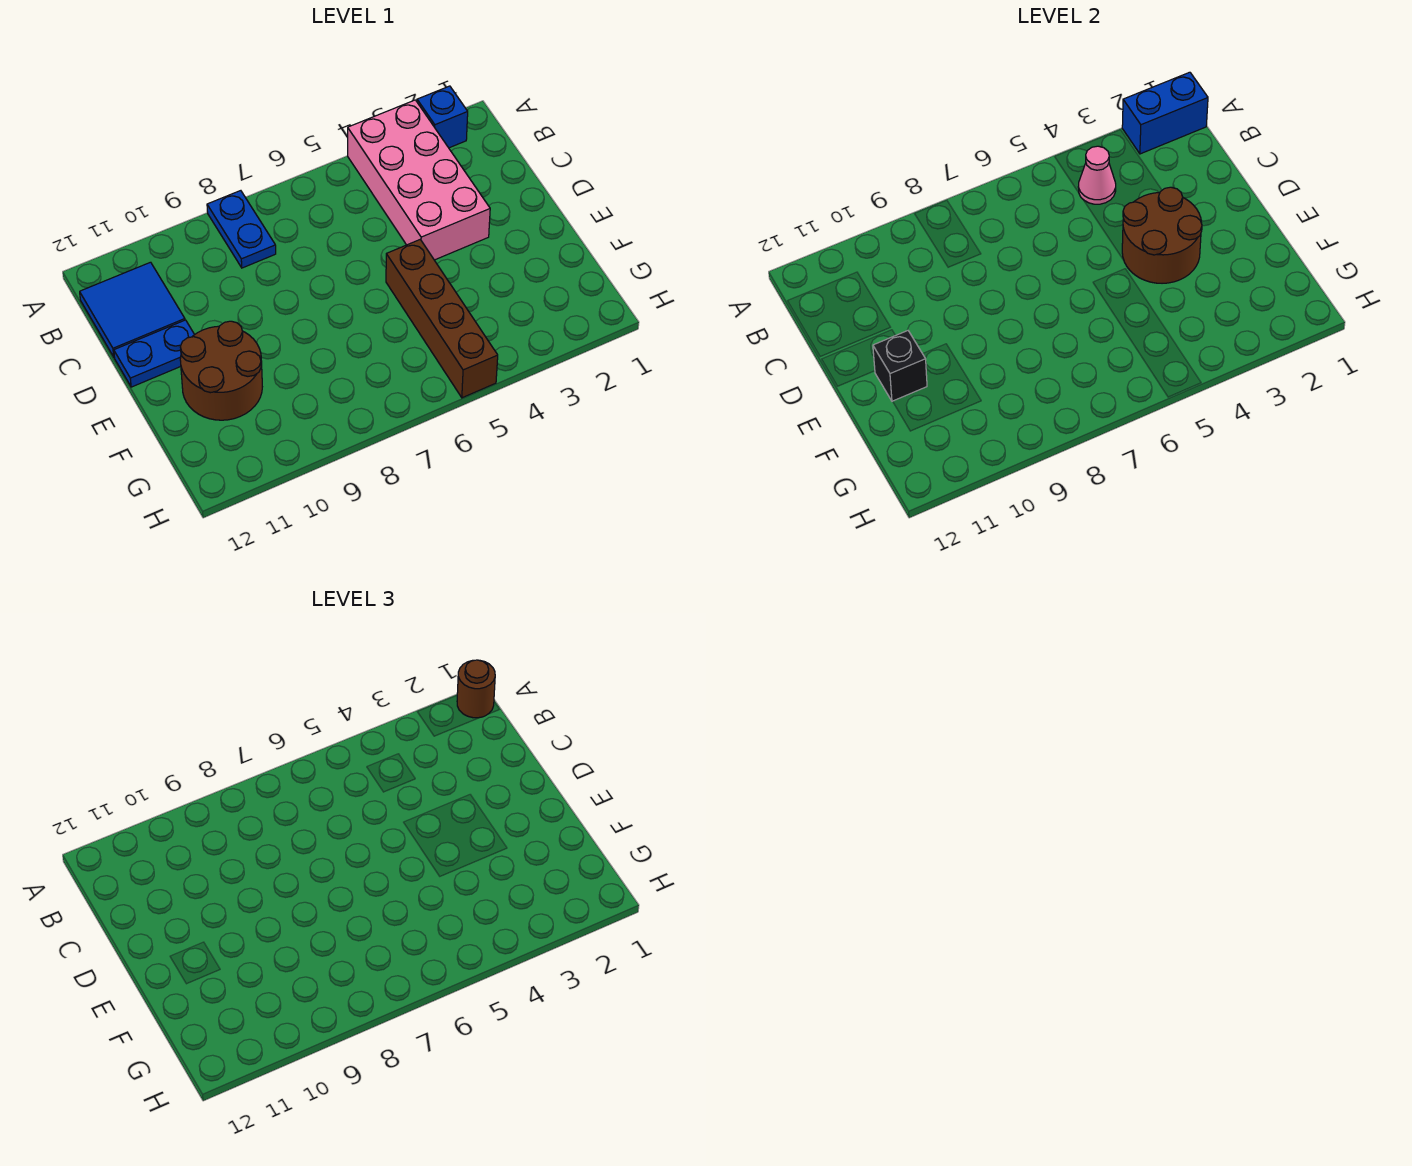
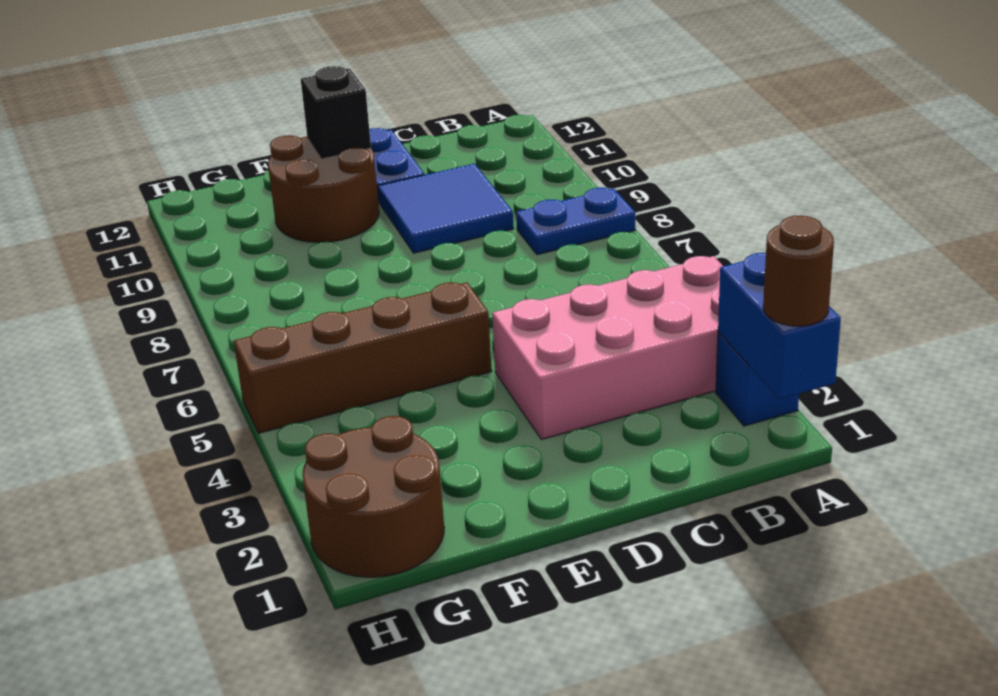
pink 1x1 cone [1078,146,1116,204] -> none
blue 2x2 tile [80,262,185,357] -> blue 2x2 tile moved to [378,164,514,253]
brown 2x2 round brick [1122,187,1202,283] -> brown 2x2 round brick moved to [303,416,444,577]

